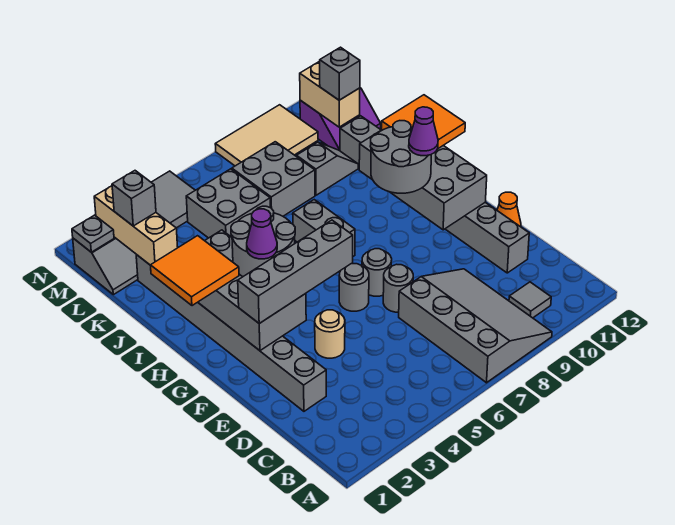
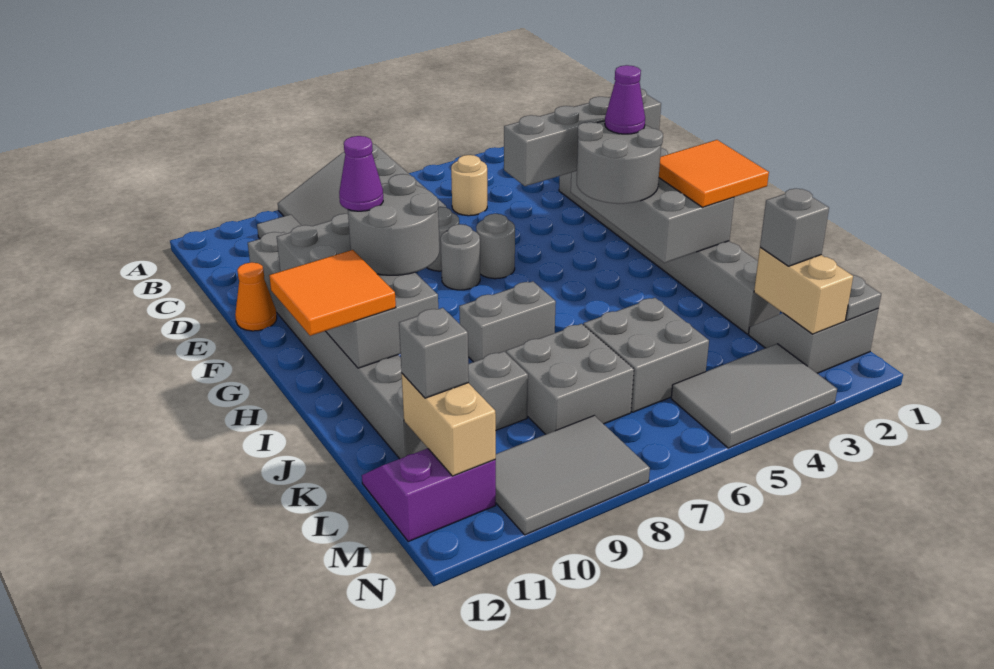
tan 1x1 round brick [315,310,345,358] -> tan 1x1 round brick moved to [451,155,487,216]
grey 1x2 brick [293,200,355,256] -> grey 1x2 brick turned to [459,281,556,362]
tan 1x3 brick [94,186,178,265] -> tan 1x2 brick [754,247,853,334]
tan 2x3 tile [215,105,318,166] -> grey 2x3 tile [495,415,650,535]

